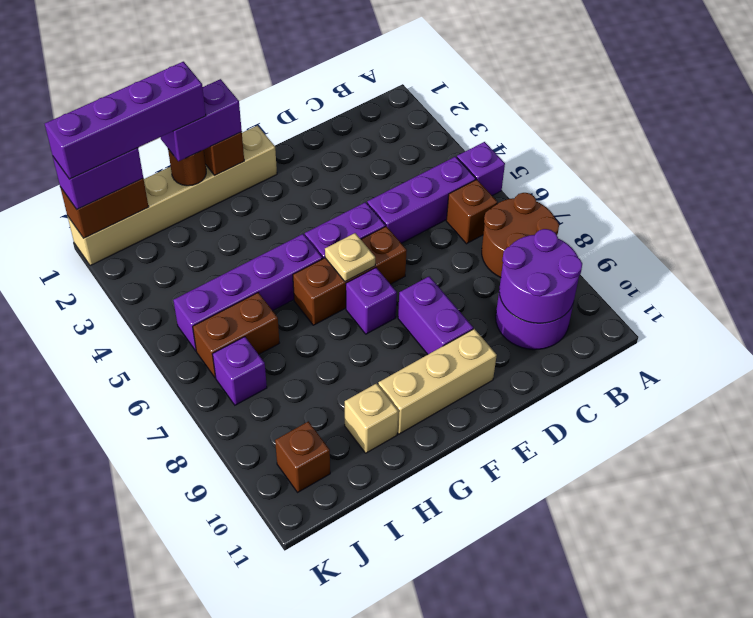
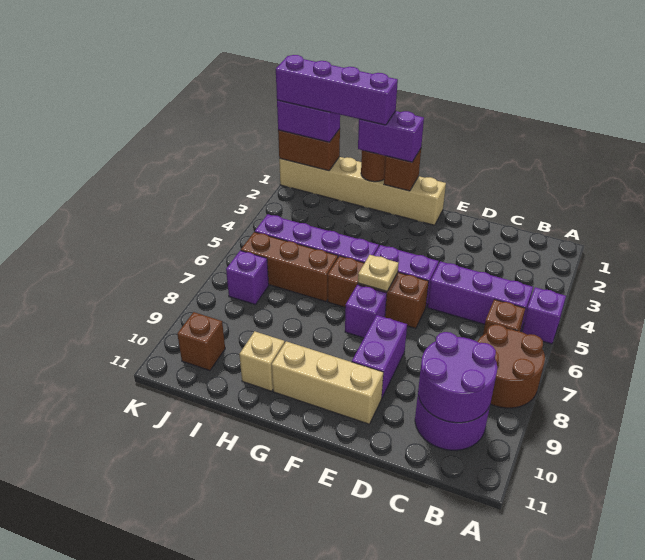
brown 1x2 brick [193,293,279,378] -> brown 1x3 brick [241,232,338,302]

